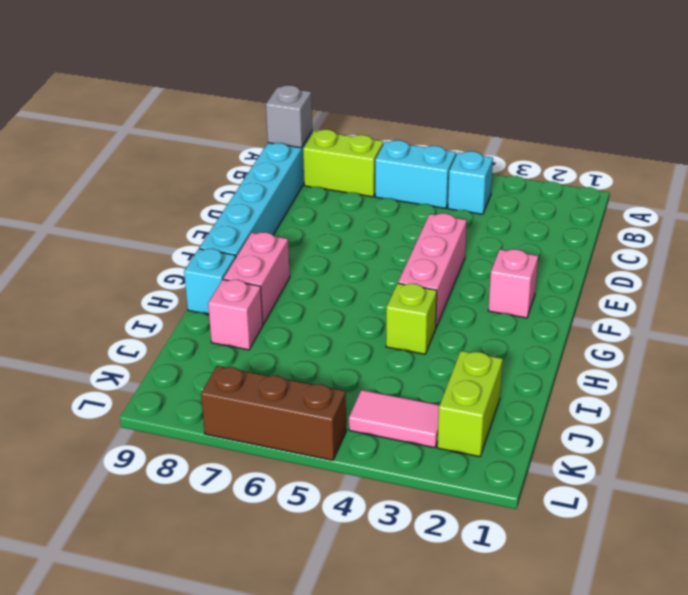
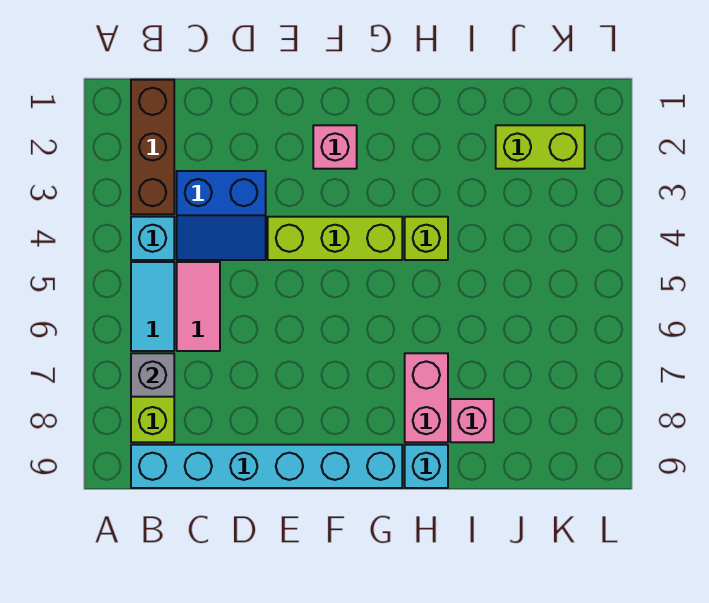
cyan 1x2 brick [375,140,456,208] -> cyan 1x2 tile [131,262,174,351]
grey 1x1 brick [266,85,312,148] -> grey 1x1 brick moved to [131,353,174,397]
none -> blue 2x2 slope [177,171,266,260]
pink 1x3 brick [398,213,467,327] -> lime 1x3 brick [268,217,402,260]
pink 1x2 brick [223,232,290,324] -> pink 1x2 brick turned to [405,353,448,442]
pink 1x2 tile [349,390,439,448] -> pink 1x2 tile moved to [177,262,220,351]
brown 1x3 brick [201,366,346,460] -> brown 1x3 brick moved to [131,80,174,214]

